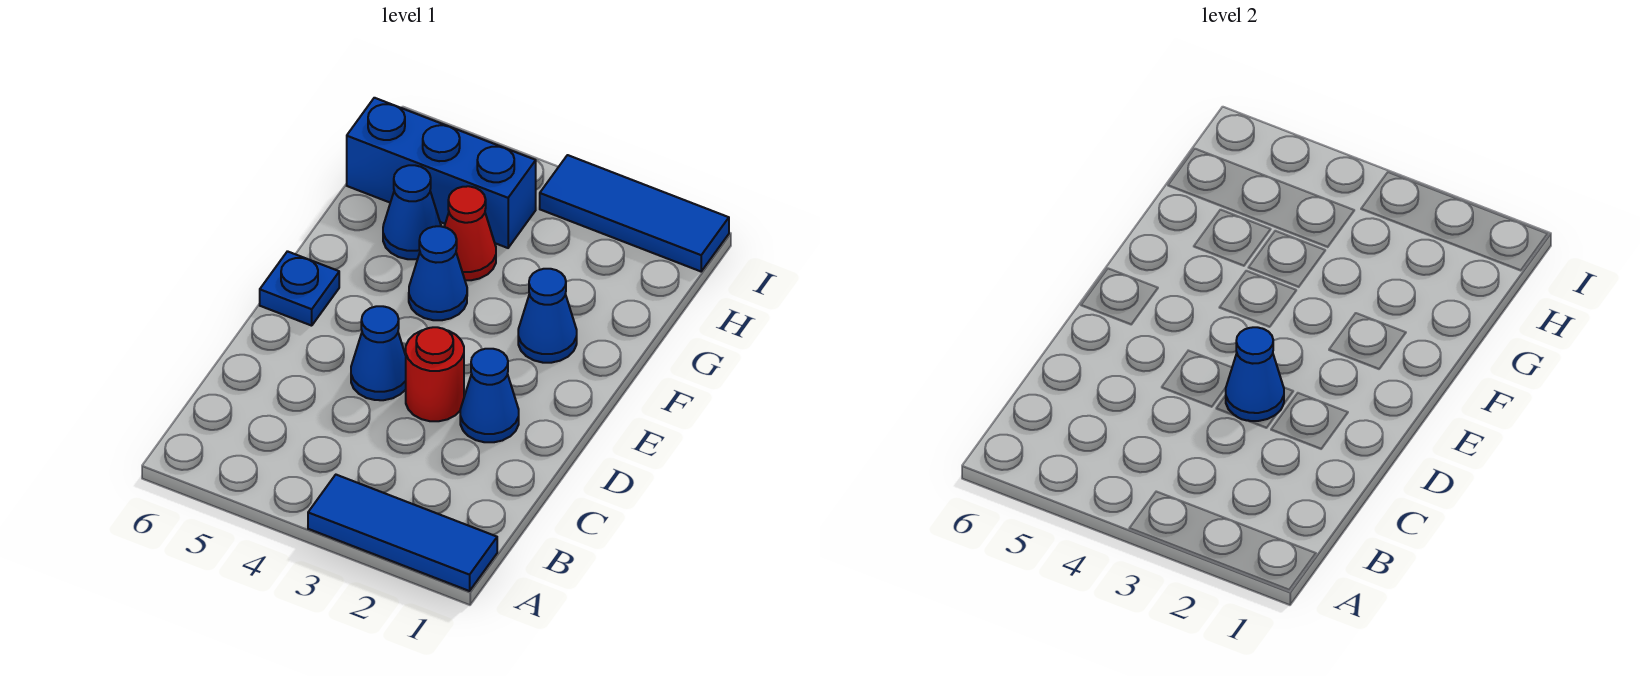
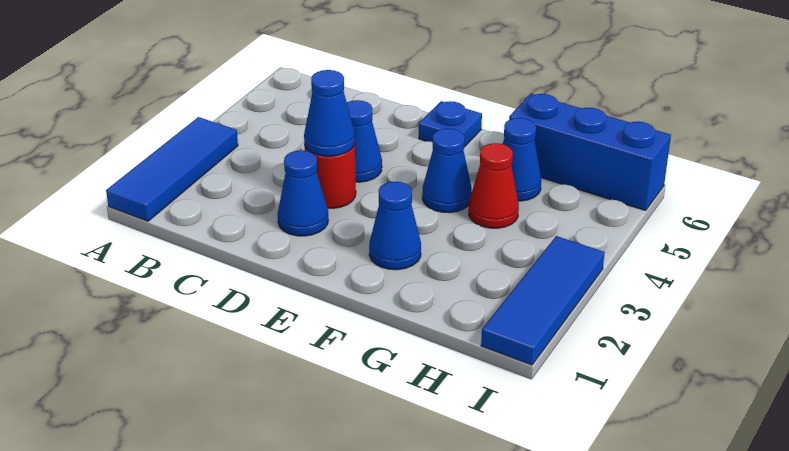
blue 1x3 brick [347,98,536,248] -> blue 1x3 brick turned to [509,94,671,210]

